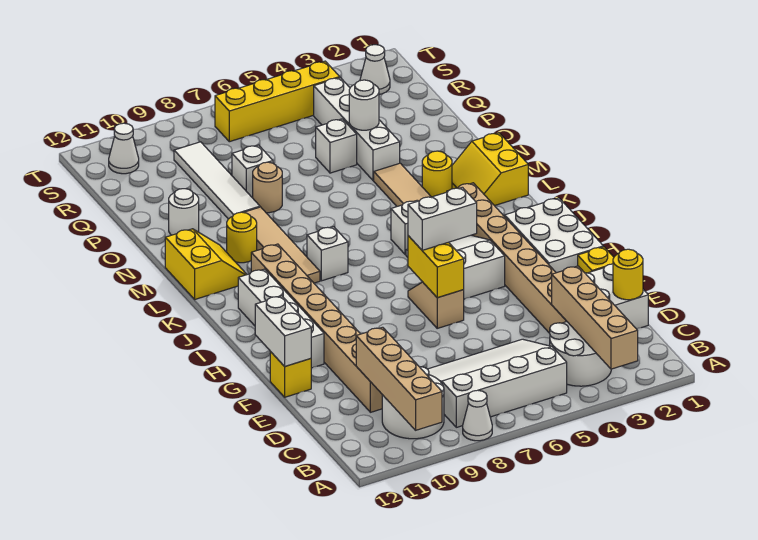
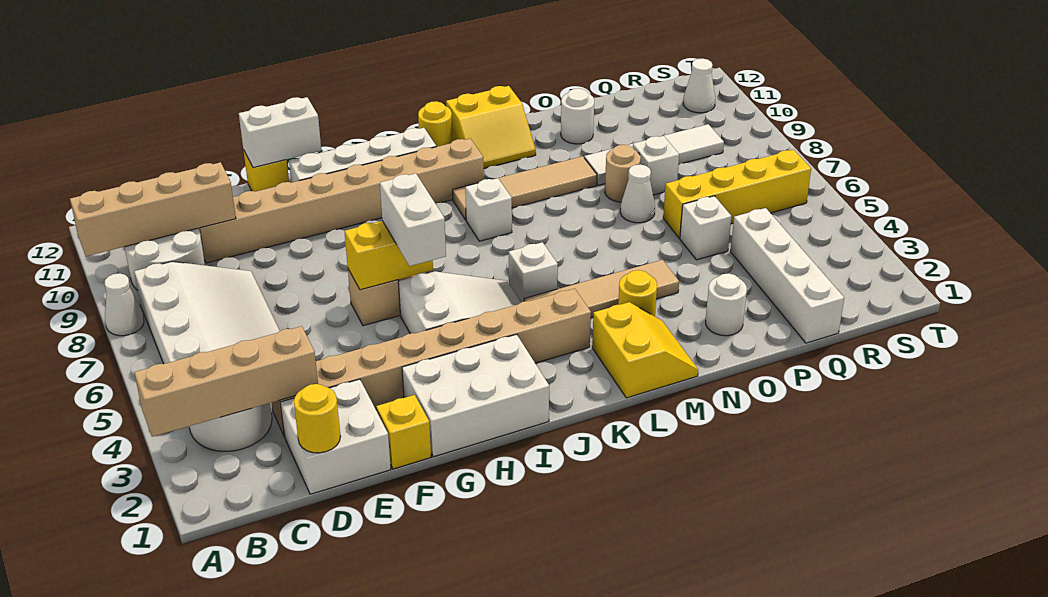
yellow 2x2 slope [452,133,528,206] -> yellow 2x2 slope turned to [592,302,698,398]
yellow 1x1 round brick [227,212,257,263] -> yellow 1x1 round brick moved to [418,101,453,147]
white 1x4 brick [314,78,400,181] -> white 1x4 brick turned to [731,208,844,343]
white 1x1 round brick [349,80,379,130] -> white 1x1 round brick moved to [706,274,747,336]
white 1x1 cone [360,45,390,94] -> white 1x1 cone moved to [620,164,655,223]
yellow 1x4 brick [215,61,340,142] -> yellow 1x4 brick turned to [663,150,811,238]

